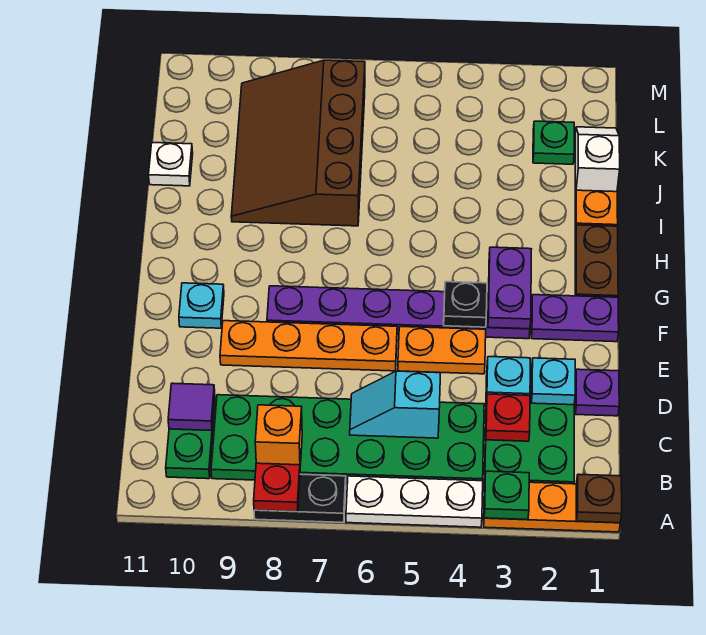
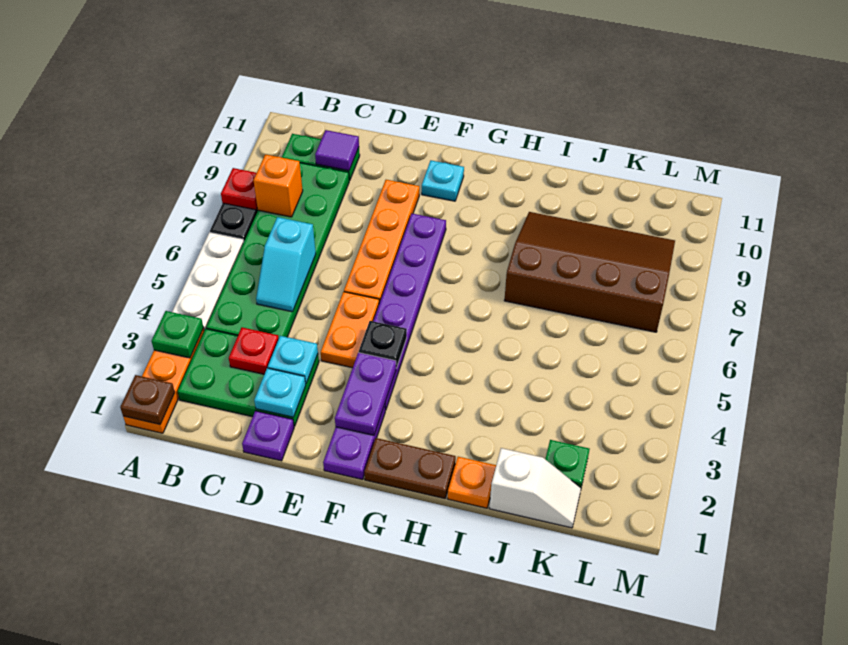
cyan 1x2 slope [350,371,440,438] -> cyan 1x2 slope turned to [256,217,316,312]
purple 1x2 plate [488,247,531,329] -> purple 1x2 plate turned to [335,353,396,435]
white 1x1 plate [149,143,193,186] -> none

